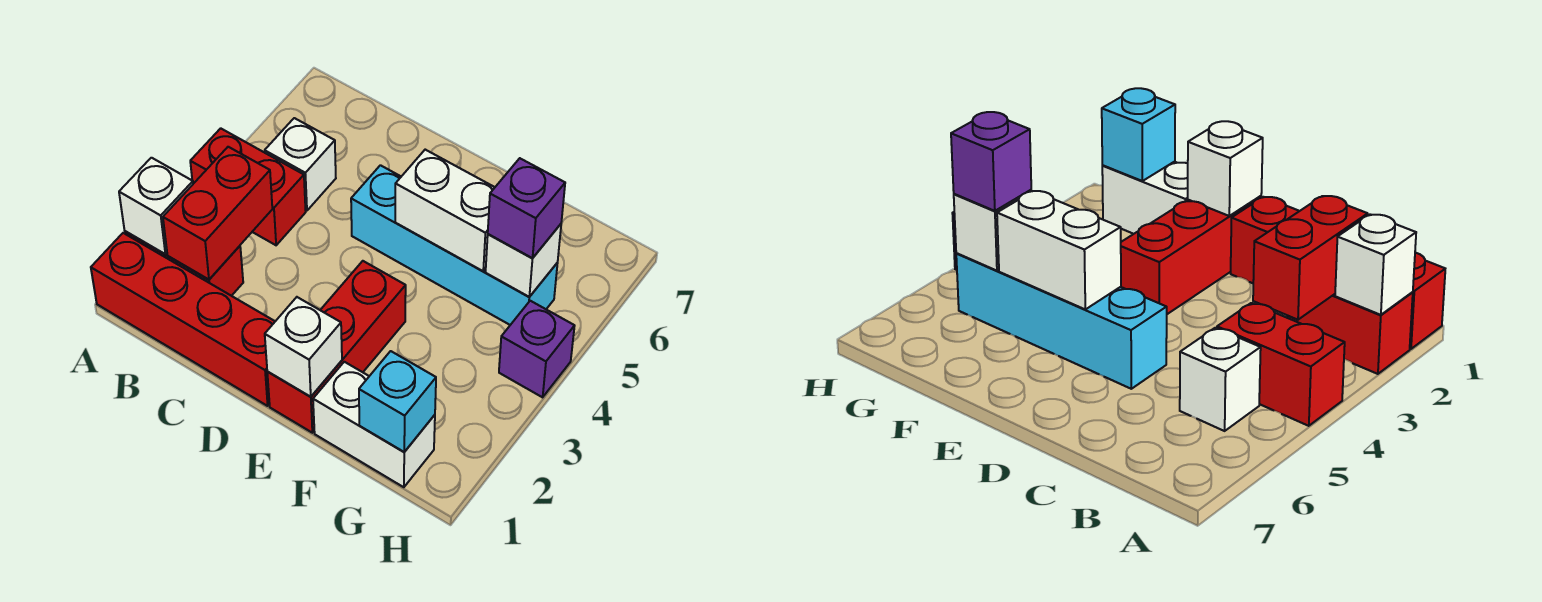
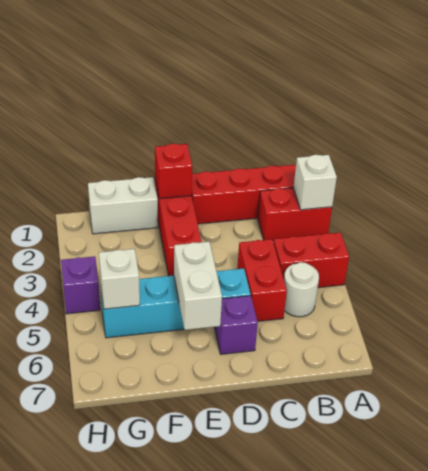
red 1x2 brick [163,147,272,280] -> red 1x2 brick moved to [237,239,287,321]
white 1x1 brick [265,118,336,211] -> white 1x1 round brick [284,262,319,317]
white 1x1 brick [265,297,342,397] -> red 1x1 brick [155,144,192,199]
white 1x2 brick [395,150,495,271] -> white 1x2 brick turned to [174,242,222,330]
cyan 1x1 brick [359,351,436,452] -> none
purple 1x1 brick [488,158,565,258] -> purple 1x1 brick moved to [215,296,258,354]

